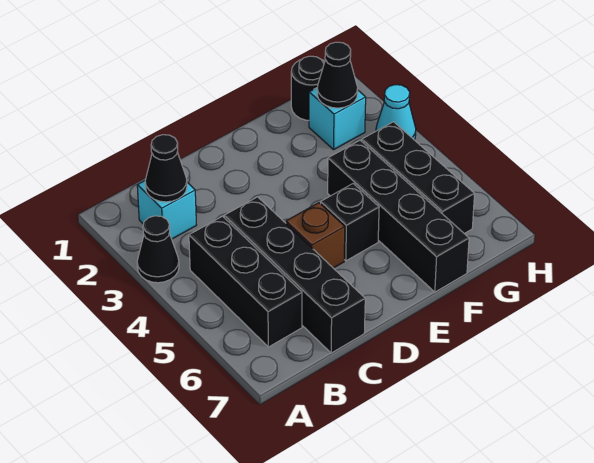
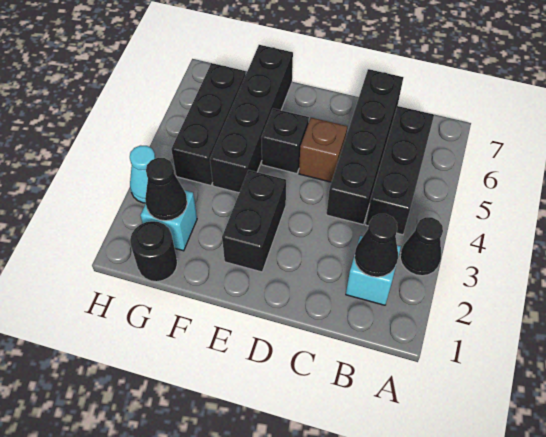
none -> black 1x2 brick [222,170,286,272]

